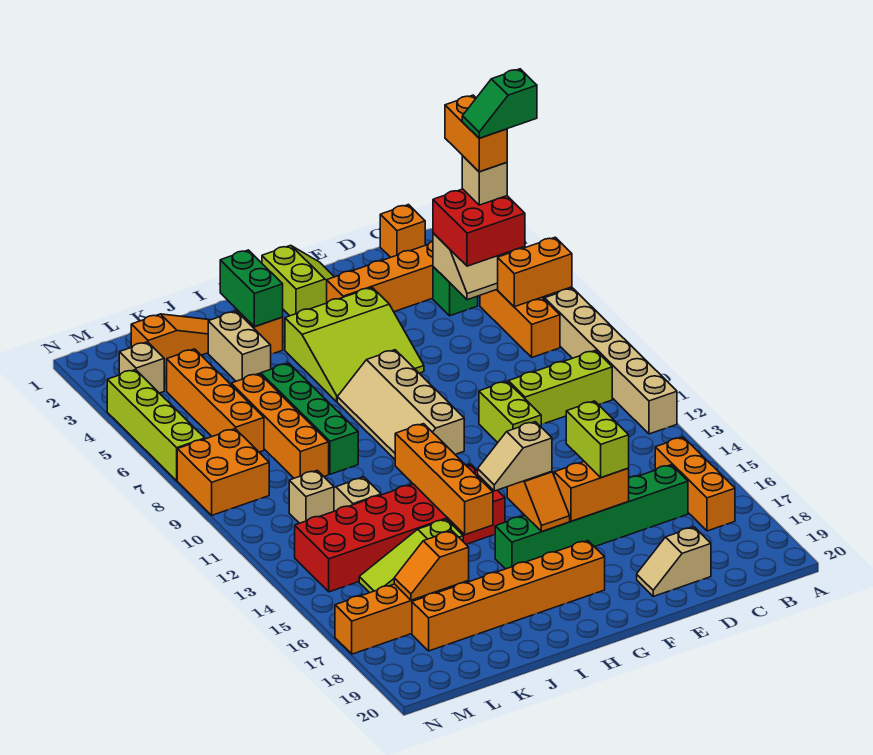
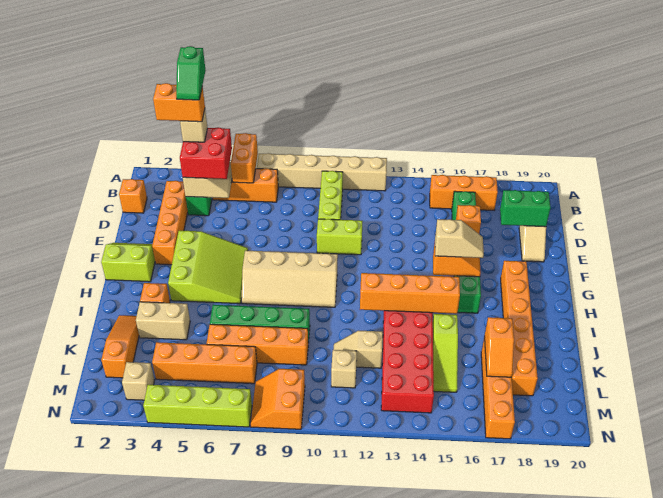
lime 1x2 brick [566,401,629,478] -> none
orange 1x2 brick [554,462,629,521] -> orange 1x1 brick [456,205,481,234]
tan 1x2 slope [478,422,552,491] -> tan 1x2 slope turned to [435,219,484,258]
green 1x2 brick [220,250,283,327] -> green 1x2 brick moved to [500,190,551,227]
orange 2x2 brick [177,429,269,515] -> orange 2x2 slope [250,369,305,429]

